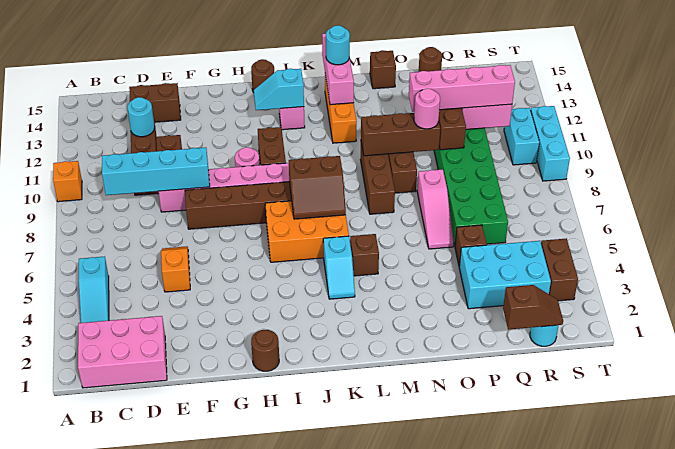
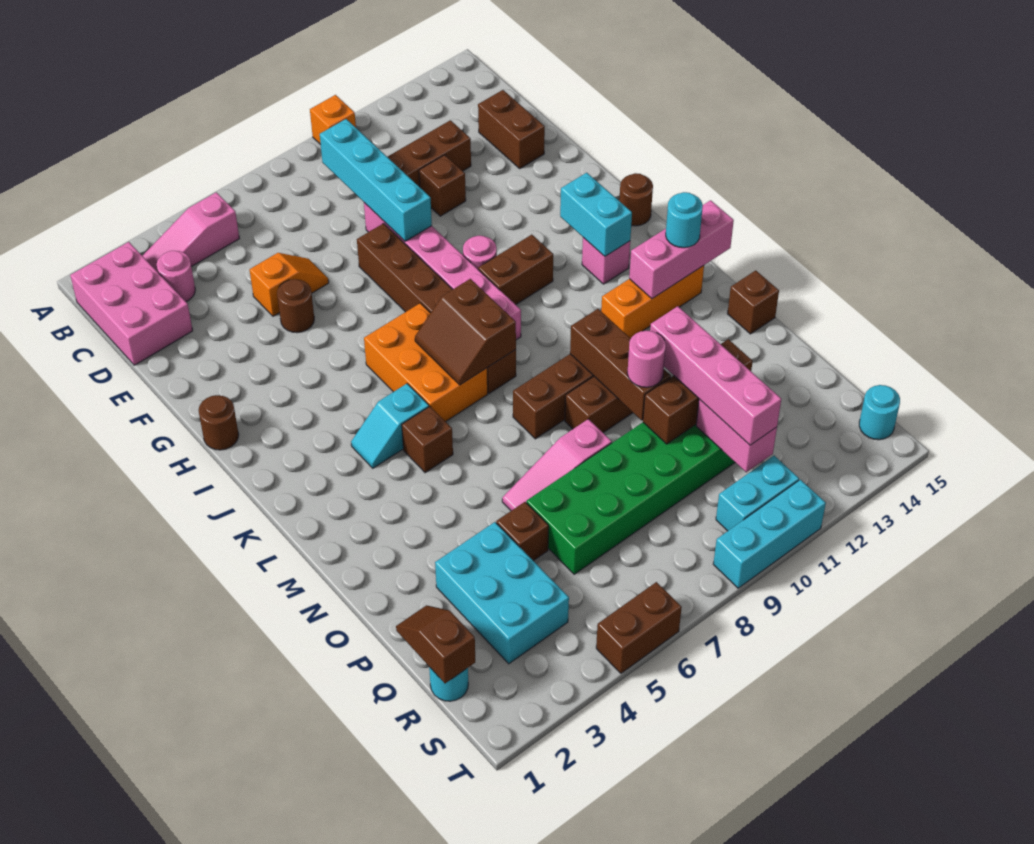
cyan 1x3 slope [79,256,109,323] -> pink 1x3 slope [143,192,240,272]
none -> pink 1x1 round brick [157,251,195,301]
cyan 1x1 round brick [127,97,155,137] -> cyan 1x1 round brick moved to [859,385,900,440]
cyan 1x2 slope [254,69,304,110] -> cyan 1x2 brick [560,173,632,256]
brown 1x1 round brick [419,47,442,72] -> brown 1x1 round brick moved to [277,279,314,333]
brown 1x2 slope [503,285,563,330] -> brown 1x2 slope turned to [396,605,475,683]
brown 1x2 brick [541,238,578,301] -> brown 1x2 brick moved to [596,582,682,673]

